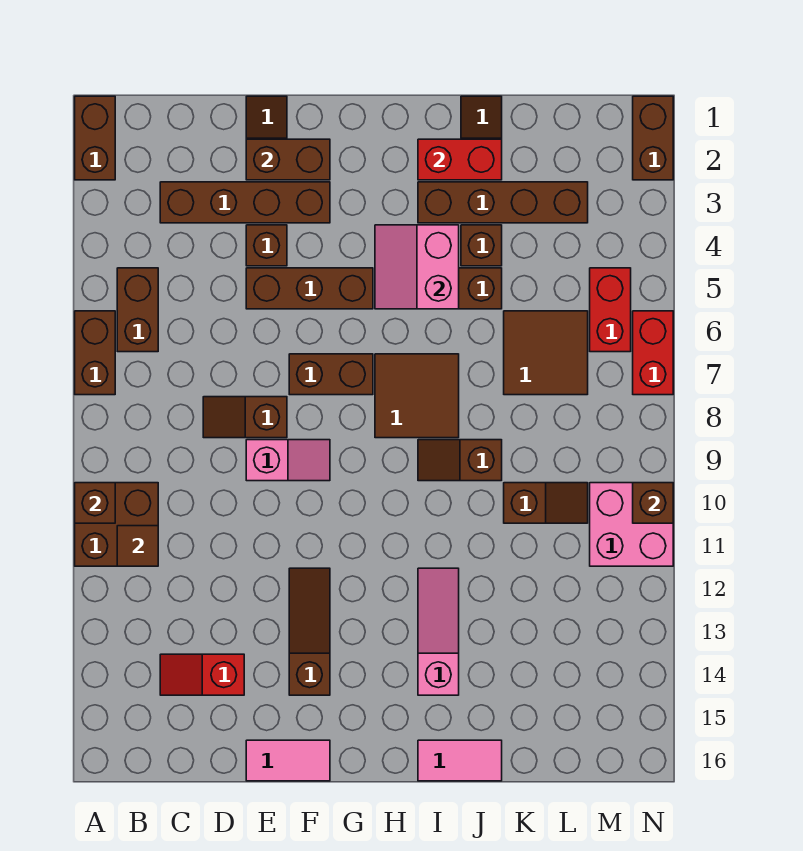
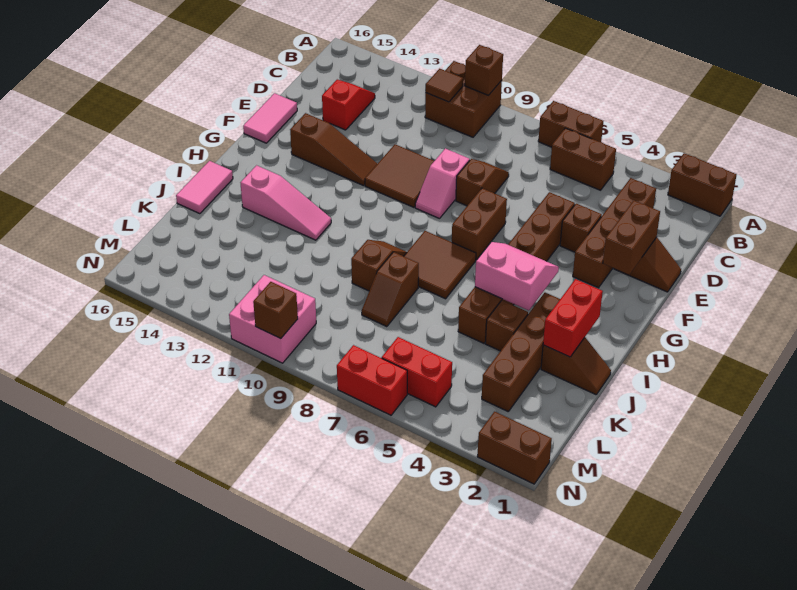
brown 2x2 tile [504,311,588,395] -> brown 2x2 tile moved to [365,144,434,207]
brown 1x2 slope [504,483,588,523] -> brown 1x2 slope moved to [362,252,419,327]

